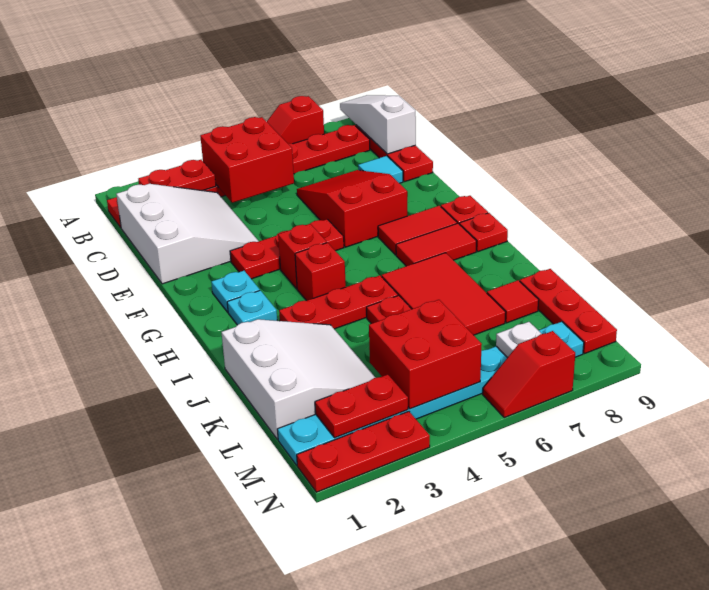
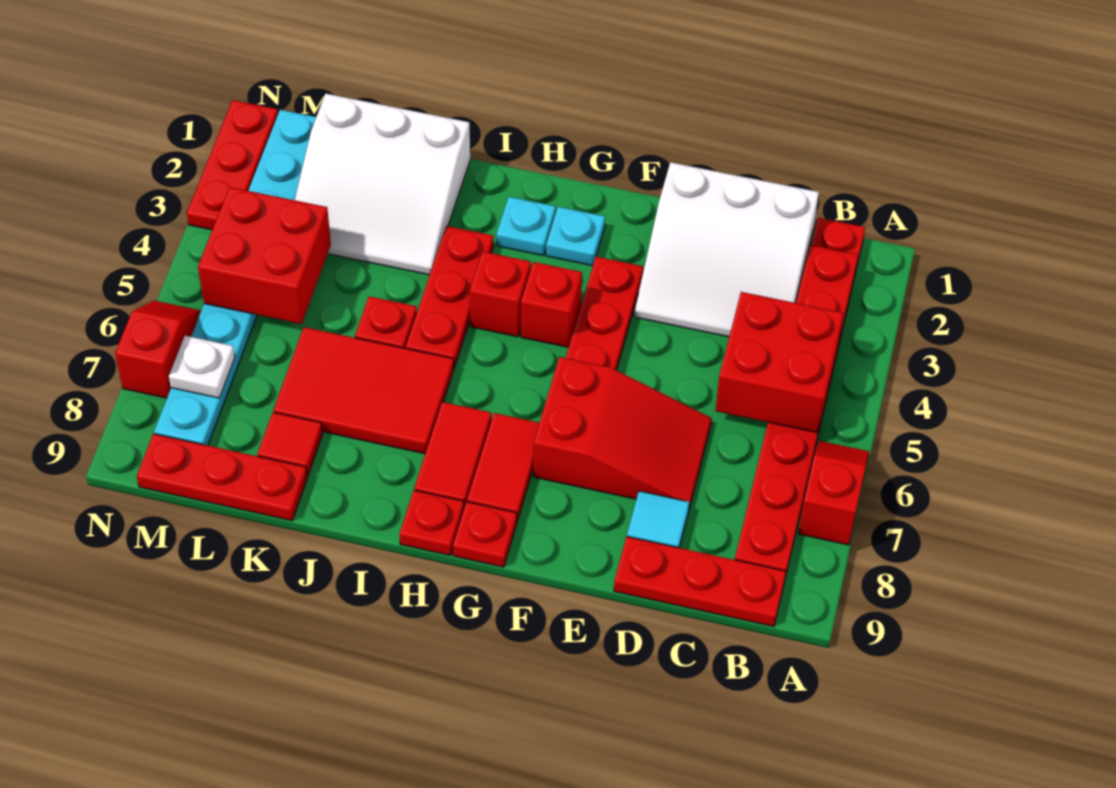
white 1x3 slope [340,95,416,154] -> none
red 1x2 plate [315,374,408,438] -> none

